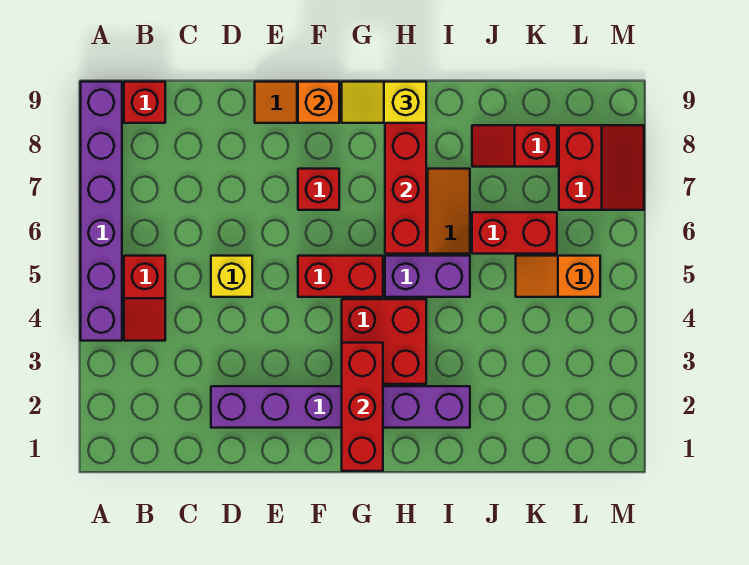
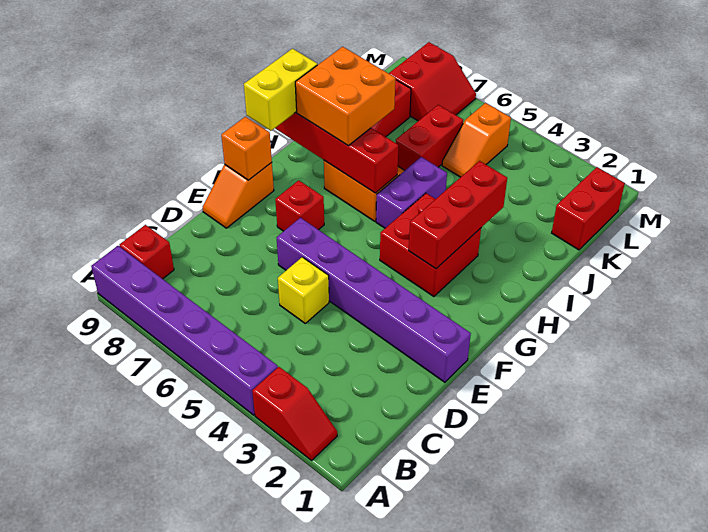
red 1x2 slope [124,256,165,341] -> red 1x2 slope moved to [252,367,337,460]
purple 1x6 brick [211,386,470,428] -> purple 1x6 brick turned to [277,218,471,382]
red 1x2 brick [298,256,383,297] -> red 1x2 brick moved to [552,167,625,250]
red 1x3 brick [342,343,383,471] -> red 1x3 brick turned to [409,161,507,269]
yellow 1x2 slope [342,82,426,123] -> yellow 1x2 brick [244,49,317,131]
none -> orange 2x2 brick [295,47,395,146]
red 2x2 slope [559,125,644,210] -> red 2x2 slope turned to [389,42,476,121]

